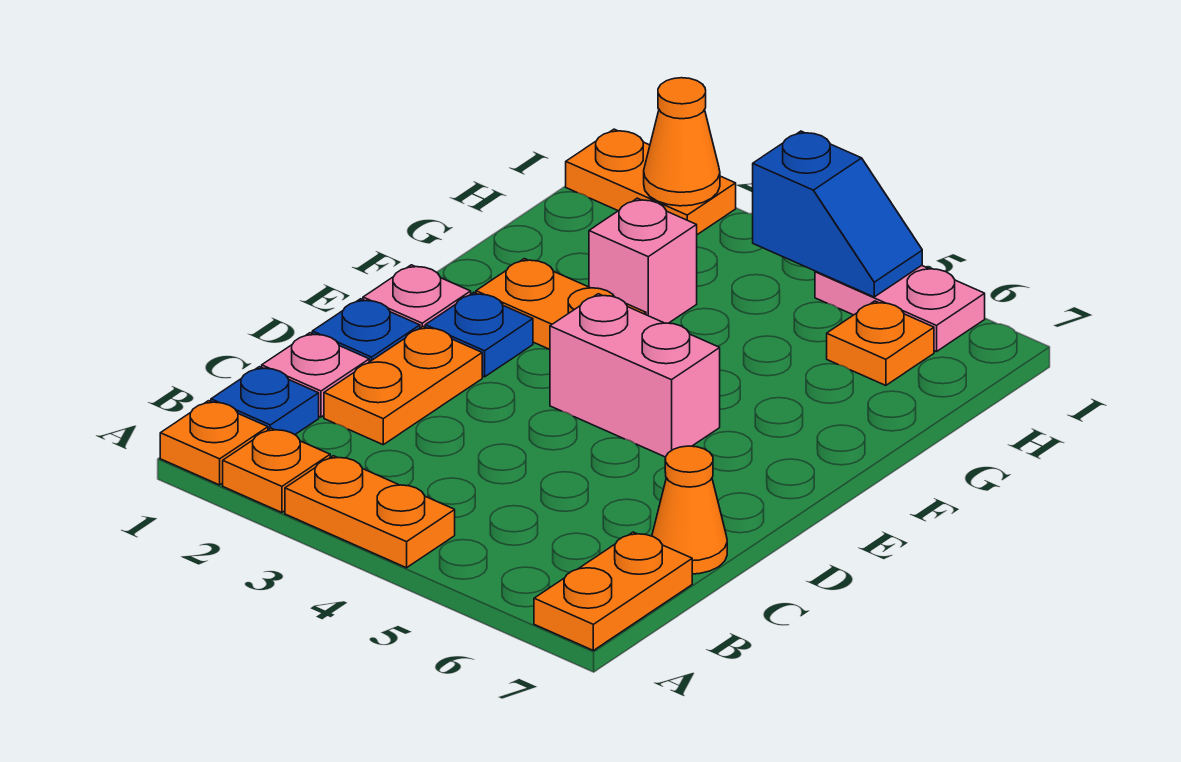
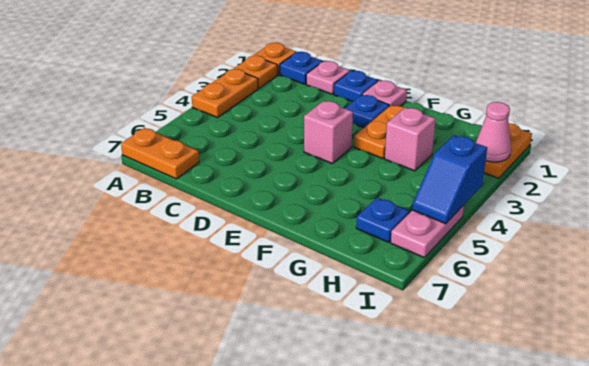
orange 1x2 plate [324,326,482,445] -> none
orange 1x1 cone [652,446,727,574] -> none
pink 1x2 brick [550,294,720,457] -> pink 1x1 brick [304,101,353,164]
orange 1x1 plate [827,301,934,385] -> blue 1x1 plate [356,198,409,242]
orange 1x1 cone [644,78,720,206] -> pink 1x1 cone [476,102,511,162]

